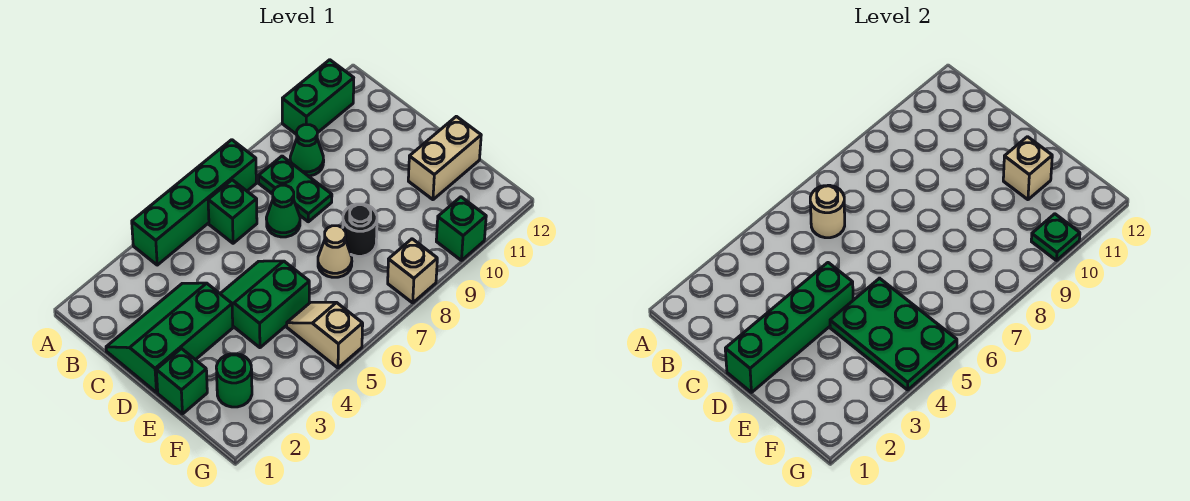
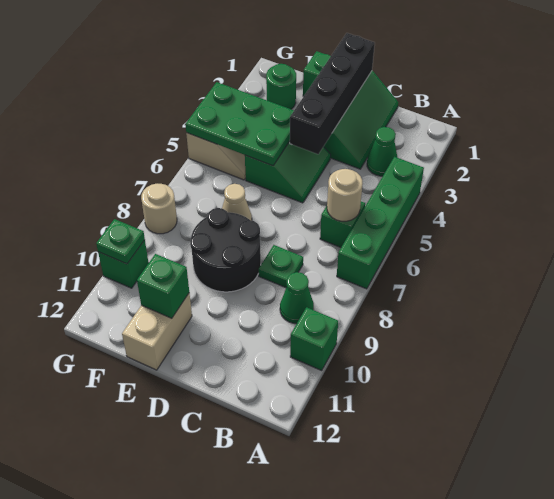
green 1x2 brick [282,60,354,135] -> green 1x1 brick [290,307,338,370]
green 1x2 plate [259,156,332,222] -> green 1x1 plate [259,245,303,288]
green 1x1 cone [266,185,300,237] -> green 1x1 cone moved to [367,127,397,176]
green 1x4 brick [725,263,853,392] -> black 1x4 brick [290,33,375,154]
black 1x1 round brick [343,204,377,256] -> black 2x2 round brick [190,208,261,292]
tan 1x1 brick [1003,137,1052,200] -> green 1x1 brick [137,254,189,318]
tan 1x1 brick [388,239,437,303] -> tan 1x1 round brick [141,184,177,234]

